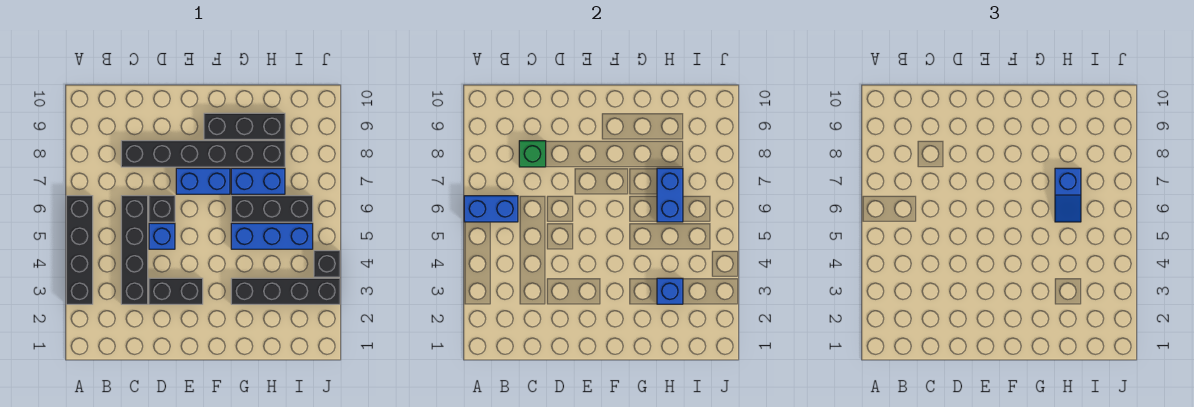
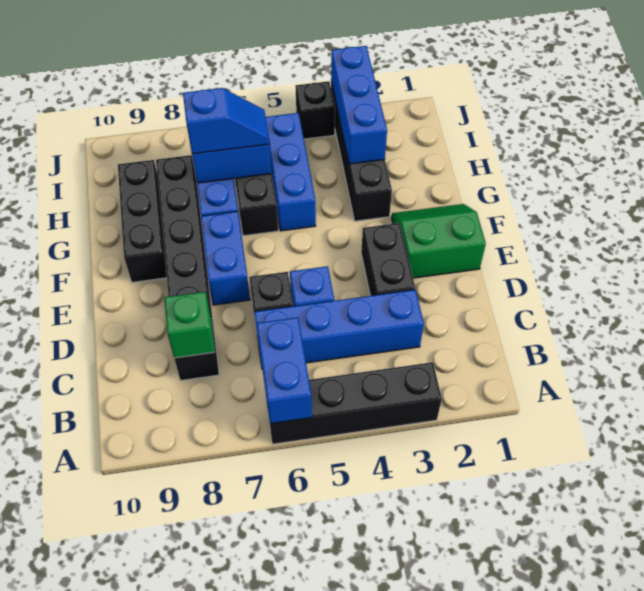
black 1x4 brick [121,196,148,304] -> blue 1x4 brick [254,290,424,367]
none -> green 2x2 slope [392,204,486,278]
blue 1x1 brick [657,278,683,304] -> blue 1x3 brick [331,46,387,164]

